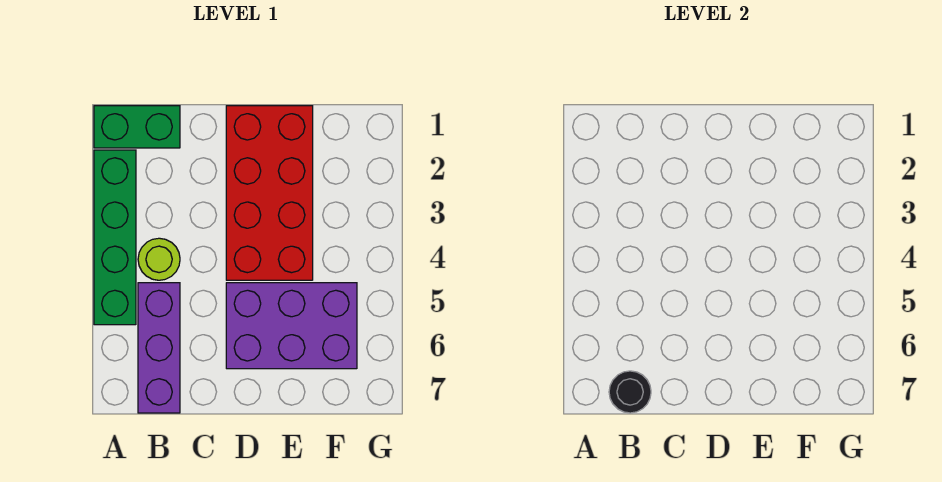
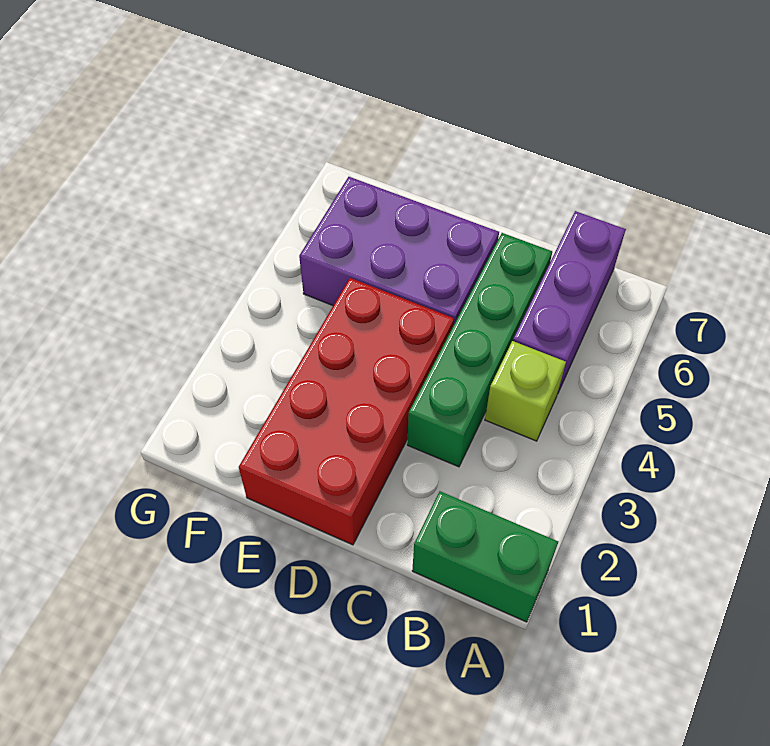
green 1x4 brick [94,150,136,325] -> green 1x4 brick moved to [407,233,552,467]
lime 1x1 round brick [138,238,180,280] -> lime 1x1 brick [485,341,566,441]
black 1x1 round brick [609,371,651,413] -> none

